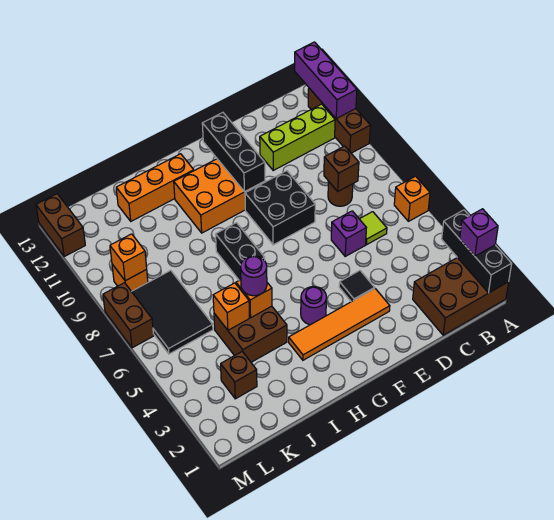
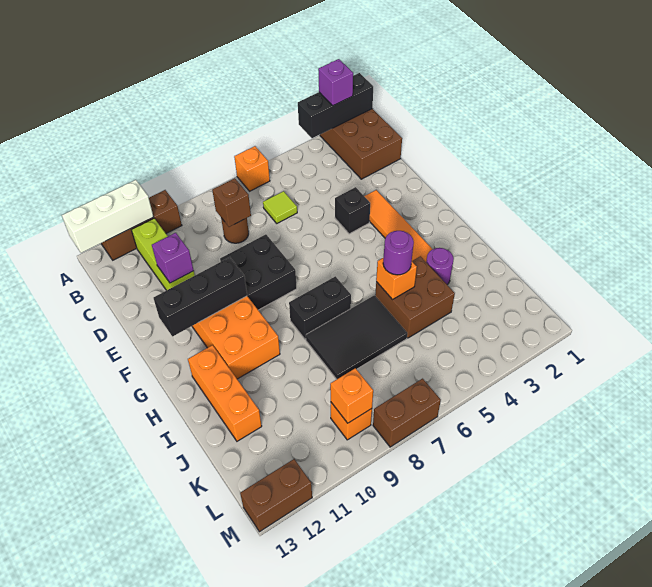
purple 1x3 brick [295,42,357,119] -> white 1x3 brick [62,180,154,253]
purple 1x1 brick [331,211,366,256] -> purple 1x1 brick moved to [152,233,194,283]
black 1x1 tile [339,271,375,302] -> black 1x1 brick [335,187,370,234]
purple 1x1 round brick [301,287,327,325] -> purple 1x1 round brick moved to [426,248,454,285]
orange 1x1 brick [213,283,249,330] -> none
brown 1x1 brick [221,351,257,399] -> none
black 2x3 tile [132,270,213,354] -> black 2x3 tile moved to [306,295,407,379]

